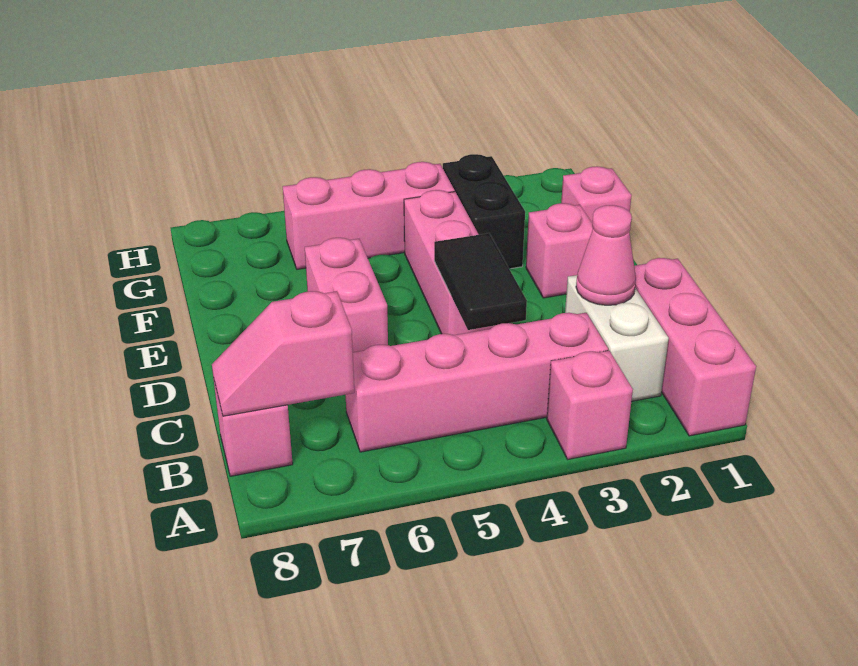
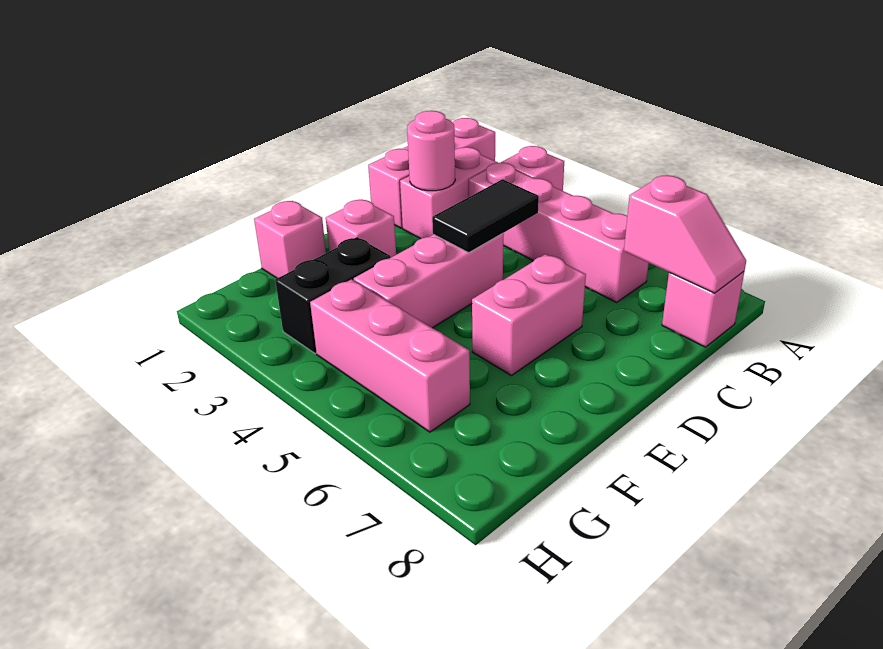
white 1x2 brick [565,275,669,402] -> pink 1x2 brick [400,147,497,239]
pink 1x1 cone [576,205,636,305] -> pink 1x1 round brick [407,111,455,191]

